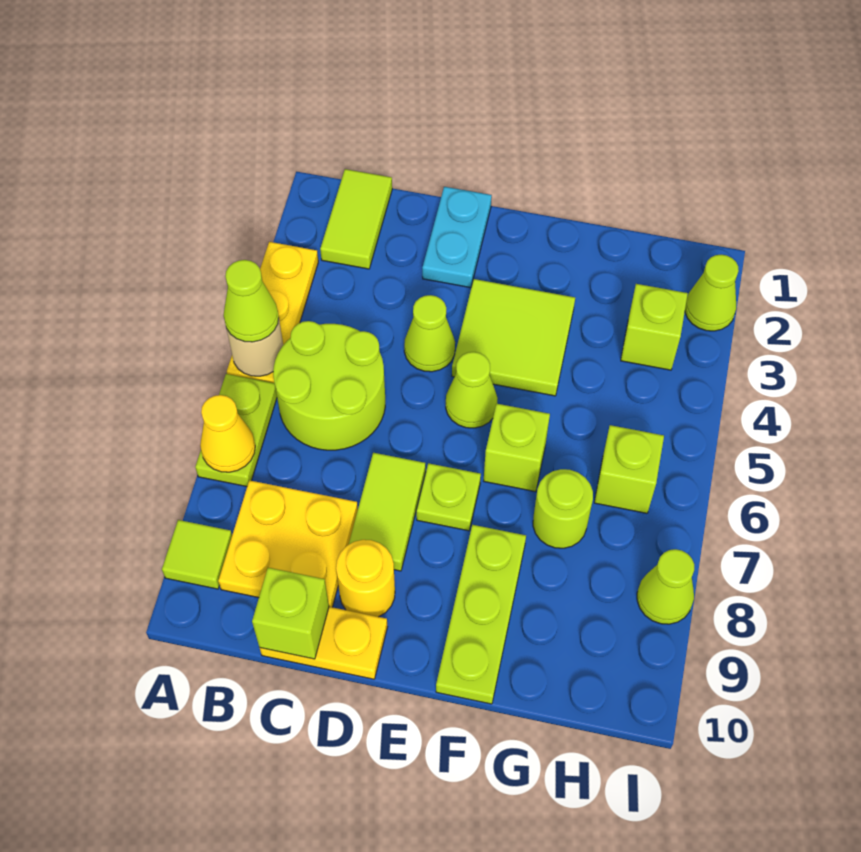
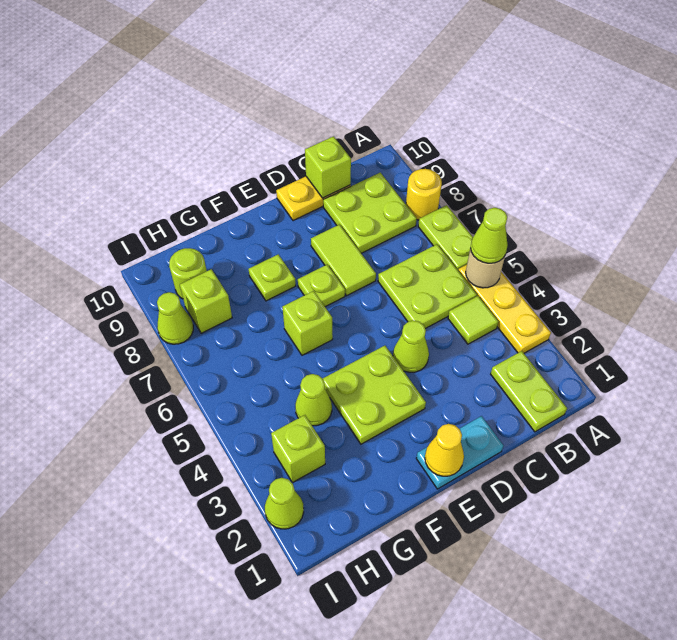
yellow 1x1 cone [200,395,255,472] -> yellow 1x1 cone moved to [425,424,464,476]
lime 1x1 tile [162,520,232,589] -> lime 1x1 tile moved to [448,296,498,344]
lime 1x2 tile [320,169,392,269] -> lime 1x2 plate [491,351,567,432]
lime 2x2 round brick [273,321,385,450] -> lime 2x2 plate [378,244,477,329]
yellow 2x2 plate [218,480,358,607] -> lime 2x2 plate [323,173,417,253]
cyan 1x2 plate [422,187,492,288] -> cyan 1x2 plate turned to [416,416,504,489]
yellow 1x1 round brick [336,540,395,617] -> yellow 1x1 round brick moved to [406,169,442,220]
lime 2x2 tile [452,279,575,396] -> lime 2x2 plate [323,346,426,444]
lime 1x1 cone [446,352,498,428] -> lime 1x1 cone moved to [295,374,332,426]
lime 1x3 plate [436,525,526,704] -> lime 1x1 plate [249,254,296,301]
lime 1x1 round brick [533,469,593,548] -> lime 1x1 round brick moved to [169,248,207,299]
lime 1x1 brick [594,425,664,513] -> lime 1x1 brick moved to [180,269,232,333]

